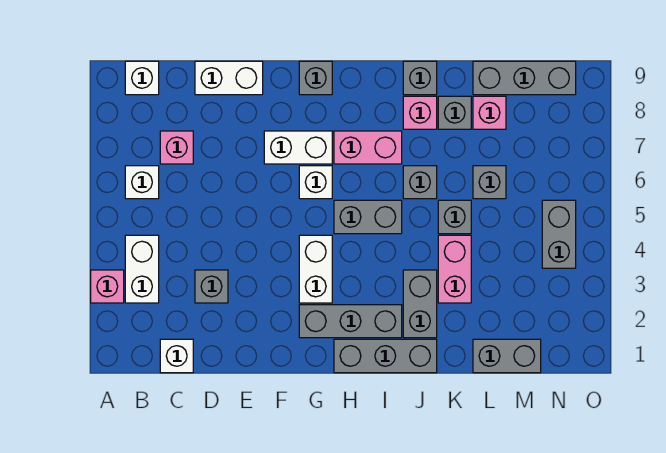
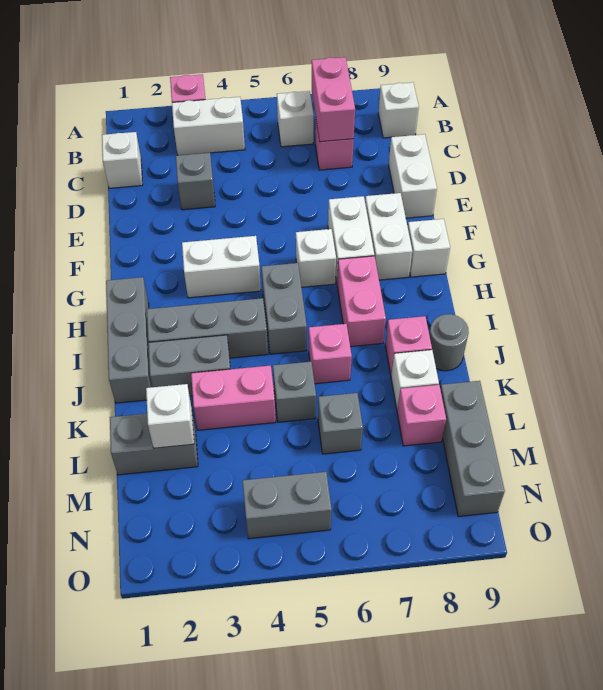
none -> pink 1x2 brick [312,57,355,142]
none -> white 1x2 brick [365,193,412,280]
grey 1x3 brick [299,305,402,338] -> grey 1x3 brick turned to [147,298,268,358]
grey 1x1 brick [299,61,332,95] -> white 1x1 brick [408,219,450,277]
grey 1x1 brick [403,166,437,199] -> pink 1x1 brick [309,324,352,384]
grey 1x1 brick [403,61,437,95] -> grey 1x1 round brick [429,314,469,371]
grey 1x1 brick [438,96,471,129] -> white 1x1 brick [391,350,439,410]
grey 1x2 brick [473,339,541,373] -> grey 1x2 brick turned to [110,414,198,475]
none -> white 1x1 brick [146,384,194,448]

